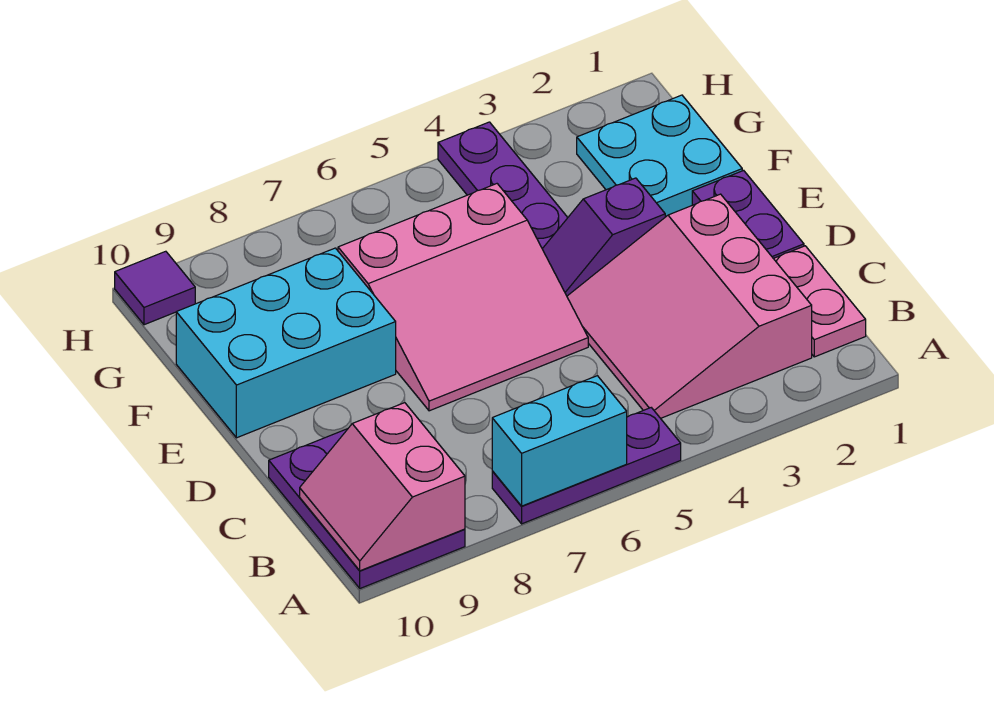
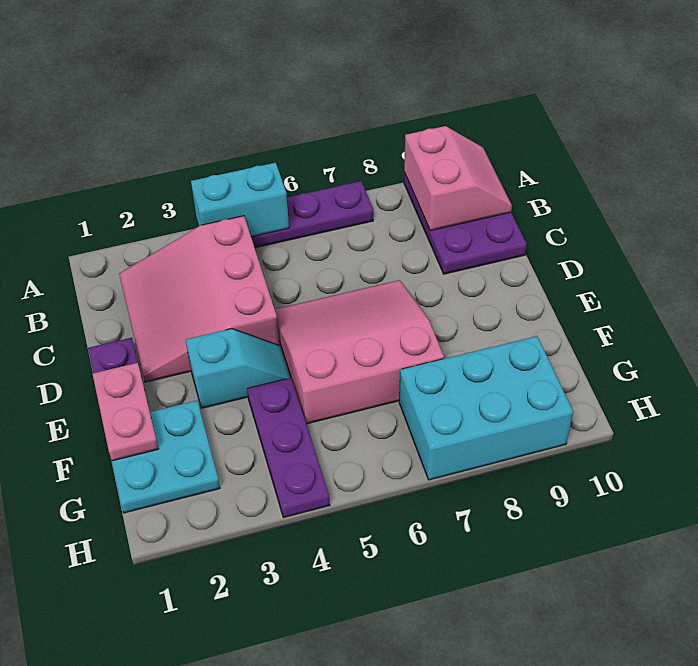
cyan 1x2 brick [492,376,627,506] -> cyan 1x2 brick moved to [191,163,289,237]
pink 1x2 plate [773,246,866,357] -> pink 1x2 plate moved to [93,363,158,461]
pink 3x3 slope [567,194,812,418] -> pink 3x3 slope turned to [119,216,279,382]
purple 1x2 slope [542,178,665,296] -> cyan 1x2 slope [186,329,290,408]
cyan 2x3 brick [176,248,396,438] -> cyan 2x3 brick moved to [399,336,573,480]
purple 1x1 tile [115,251,195,325] -> none

